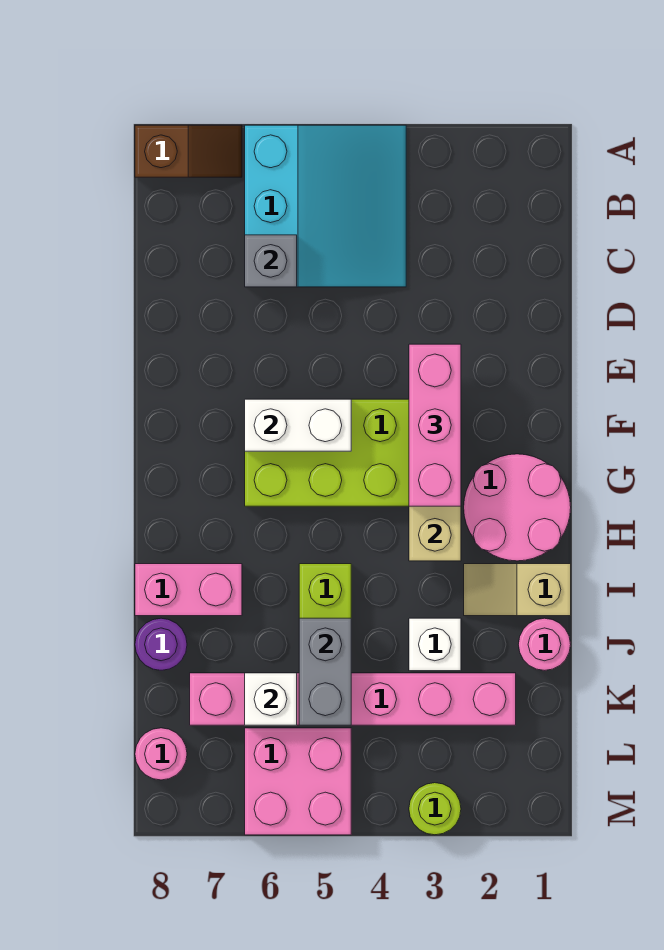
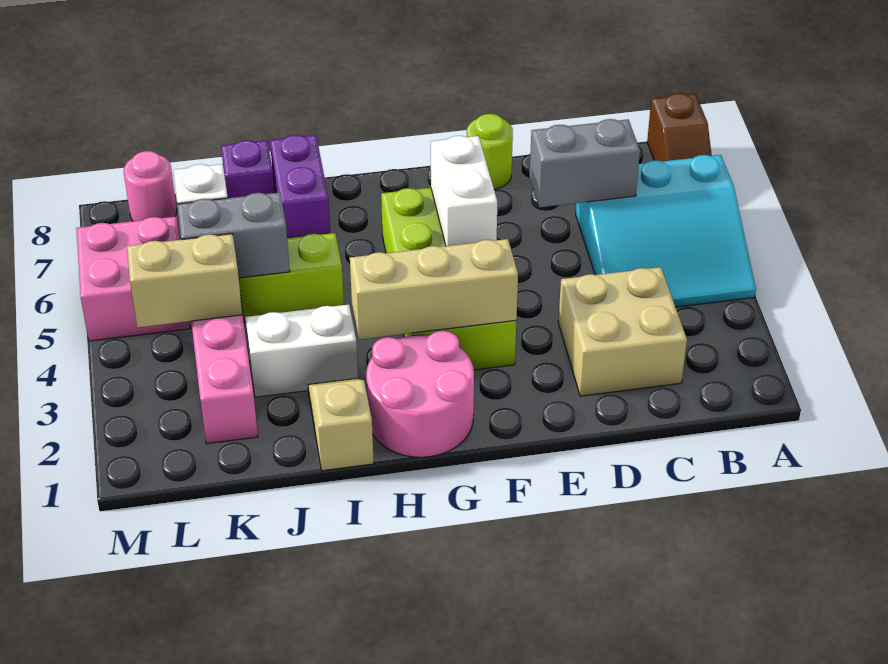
none -> tan 2x2 brick [558,267,687,396]
grey 1x1 brick [245,235,297,287] -> grey 1x2 brick [530,119,640,207]
pink 1x3 brick [409,344,461,506] -> none
pink 1x2 brick [135,564,242,616] -> purple 1x2 brick [270,135,330,239]
pink 1x1 round brick [518,618,571,670] -> none
white 1x1 brick [409,618,461,671] -> white 1x2 brick [245,305,358,397]
purple 1x1 round brick [135,618,187,670] -> purple 1x1 brick [221,140,274,198]
none -> tan 1x2 brick [127,234,242,327]
lime 1x1 round brick [409,783,461,835] -> lime 1x1 round brick moved to [467,114,513,189]

